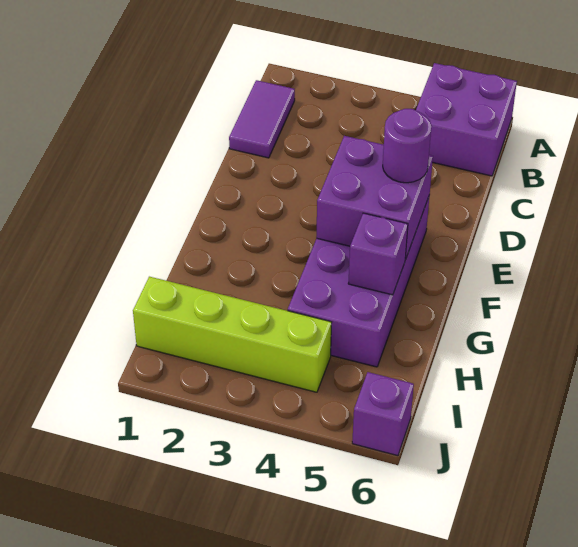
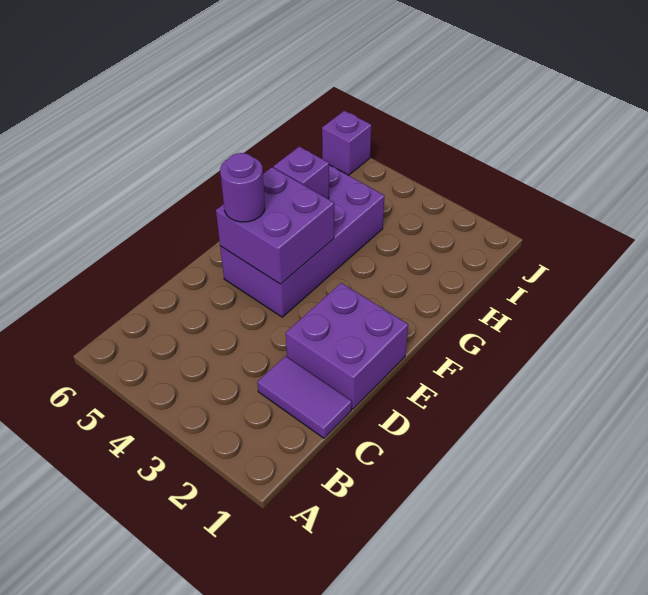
purple 2x2 brick [416,63,517,176] -> purple 2x2 brick moved to [286,283,408,409]
purple 1x2 tile [229,80,295,158] -> purple 1x2 tile turned to [257,356,352,438]
lime 1x4 brick [133,277,332,392] -> none

